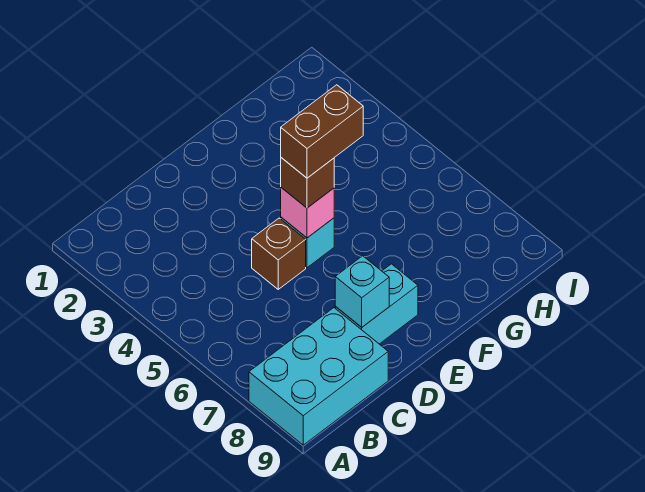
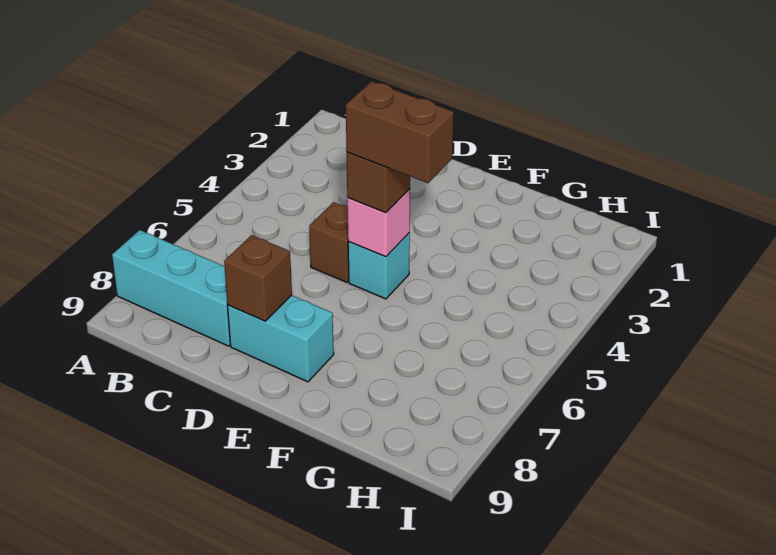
cyan 2x3 brick [249,308,388,445] -> cyan 1x3 brick [112,230,230,346]
cyan 1x1 brick [335,256,389,327] -> brown 1x1 brick [224,235,292,321]

